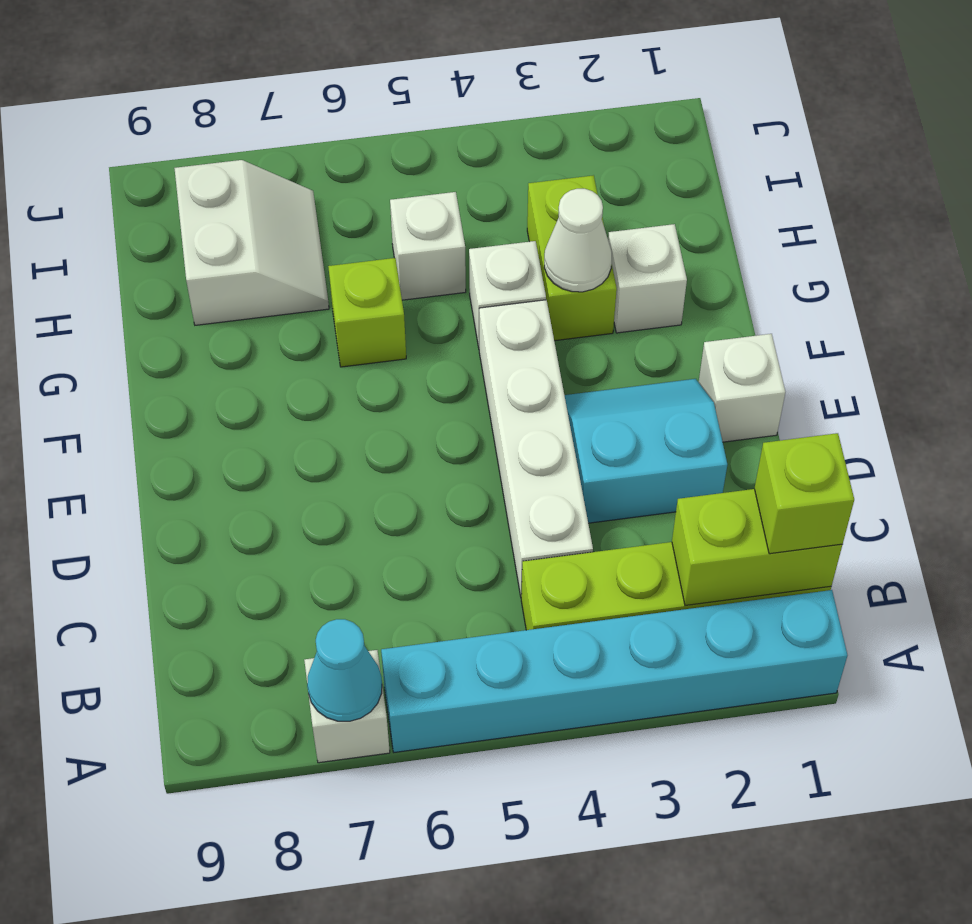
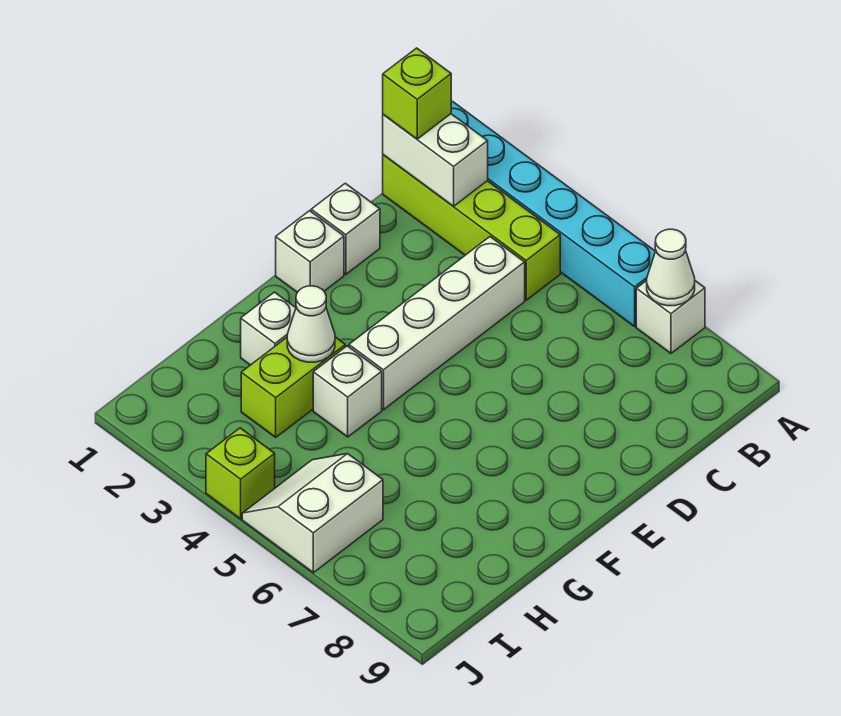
cyan 1x1 cone [307,619,382,721] -> white 1x1 cone [647,229,695,306]
lime 1x2 brick [672,489,842,605] -> white 1x2 brick [383,114,488,206]
cyan 2x2 slope [565,379,727,523] -> none
lime 1x1 brick [328,258,406,367] -> lime 1x1 brick moved to [206,428,275,519]
white 1x1 brick [390,192,466,300] -> white 1x1 brick moved to [311,183,380,274]
white 2x2 slope [174,160,329,325] -> white 2x2 slope moved to [242,454,383,573]

